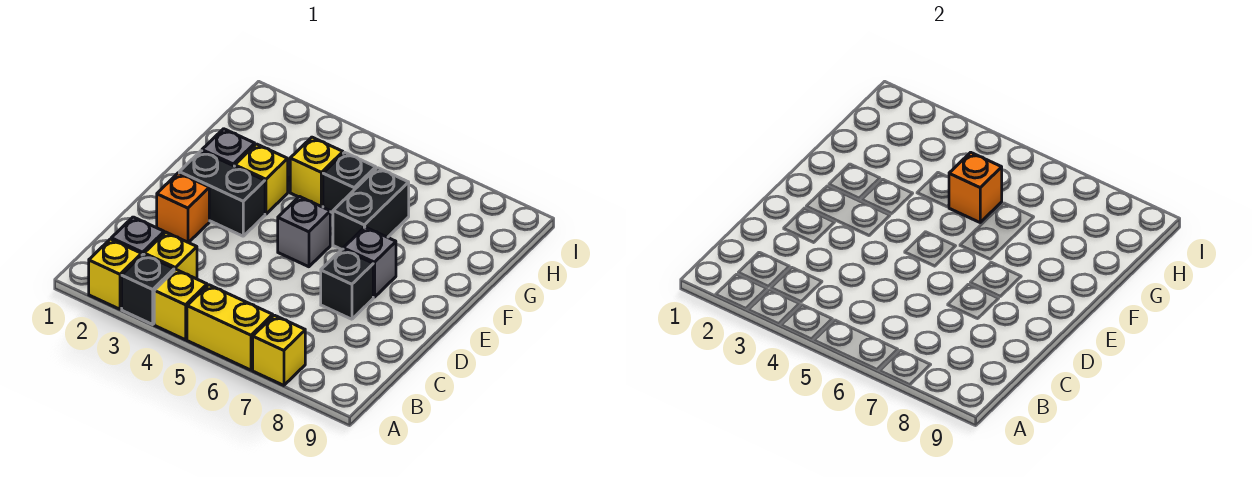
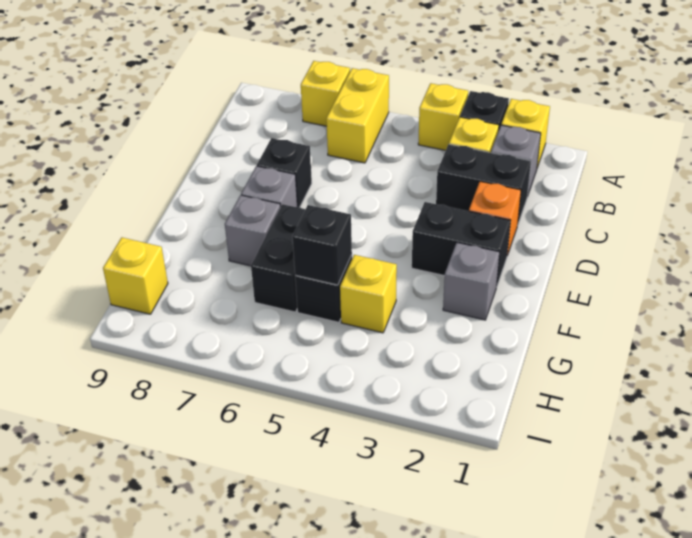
yellow 1x2 brick [187,285,273,370] -> yellow 1x2 brick turned to [326,68,389,163]
none -> black 1x2 brick [436,144,531,223]
grey 1x1 brick [278,196,330,267] -> grey 1x1 brick moved to [225,195,281,266]
yellow 1x1 brick [235,144,288,214] -> yellow 1x1 brick moved to [103,238,168,314]
orange 1x1 brick [949,152,1002,222] -> black 1x1 brick [292,205,352,285]

